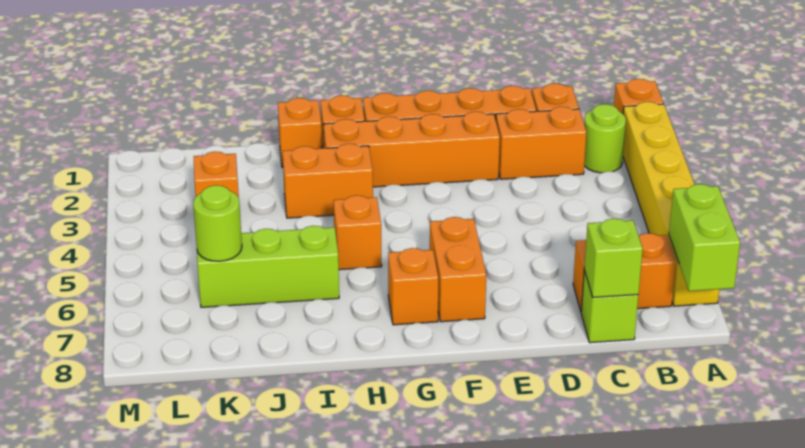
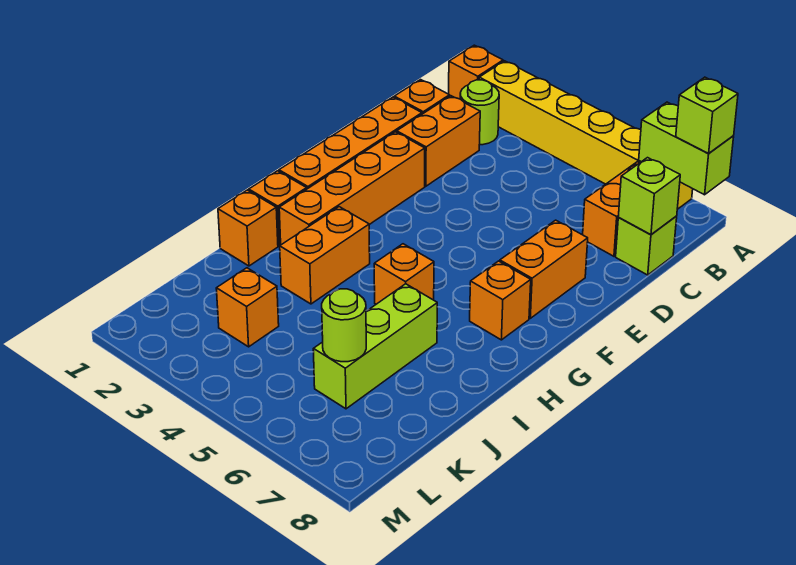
none -> lime 1x1 brick [676,77,738,153]
orange 1x2 brick [430,217,486,322] -> orange 1x2 brick turned to [500,220,588,318]

